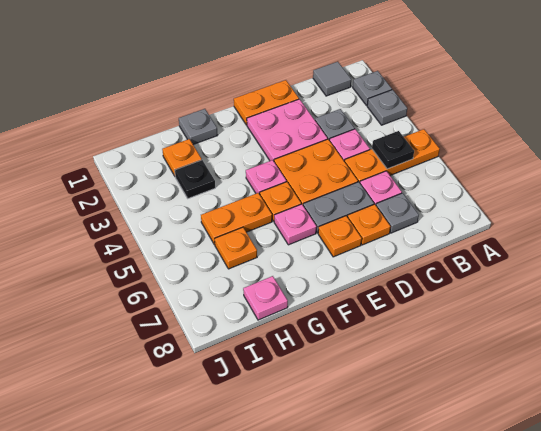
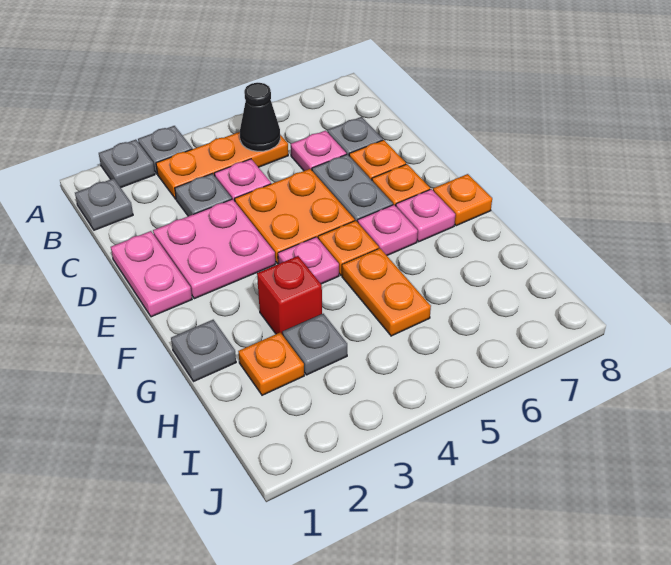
orange 1x3 plate [344,129,440,183] -> orange 1x3 plate turned to [156,132,288,199]
grey 1x1 tile [313,62,351,96] -> grey 1x1 plate [75,178,133,230]
black 1x1 plate [372,131,414,169] -> black 1x1 cone [240,83,280,151]
orange 1x2 plate [234,80,299,125] -> pink 1x2 plate [111,231,192,317]
none -> red 1x1 brick [257,256,322,335]
black 1x1 plate [175,160,215,198] -> grey 1x1 plate [283,314,347,375]
orange 1x1 plate [215,227,257,269] -> orange 1x1 plate moved to [433,174,492,226]
pink 1x1 plate [243,276,288,320] -> pink 1x1 plate moved to [396,189,455,242]

